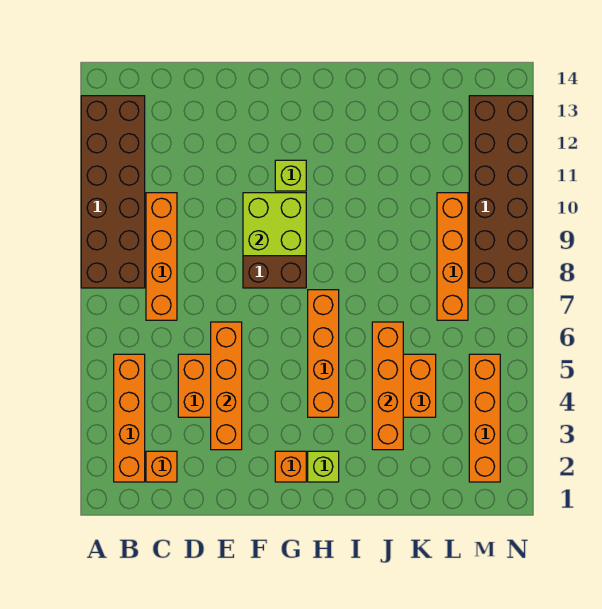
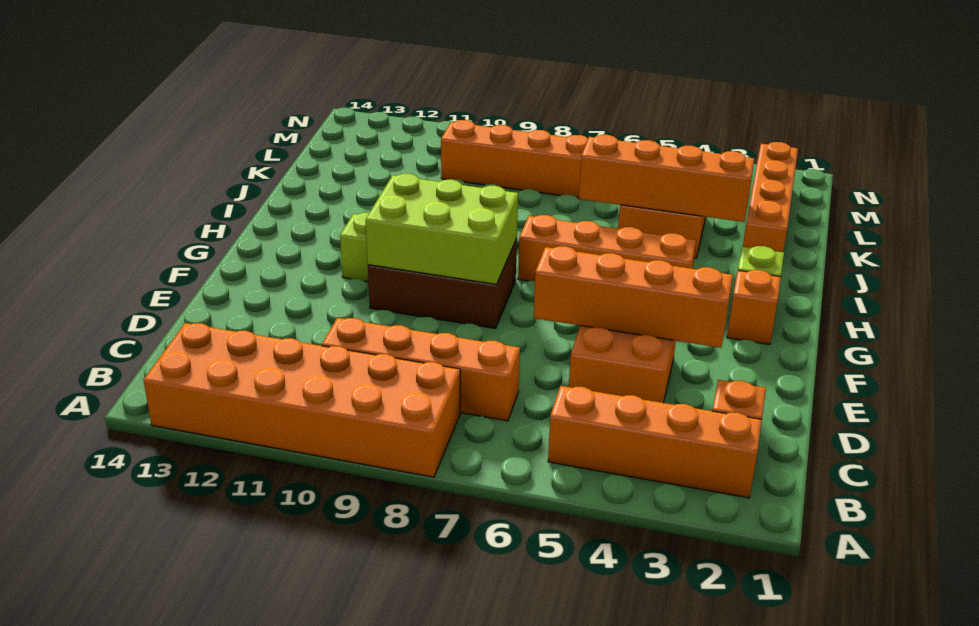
brown 2x6 brick [81,96,145,288] -> orange 2x6 brick [144,323,460,477]
lime 2x2 brick [243,193,306,256] -> lime 2x3 brick [366,174,518,284]
orange 1x4 brick [469,354,500,482] -> orange 1x4 brick turned to [743,142,798,252]
brown 2x6 brick [469,96,533,288] -> none

